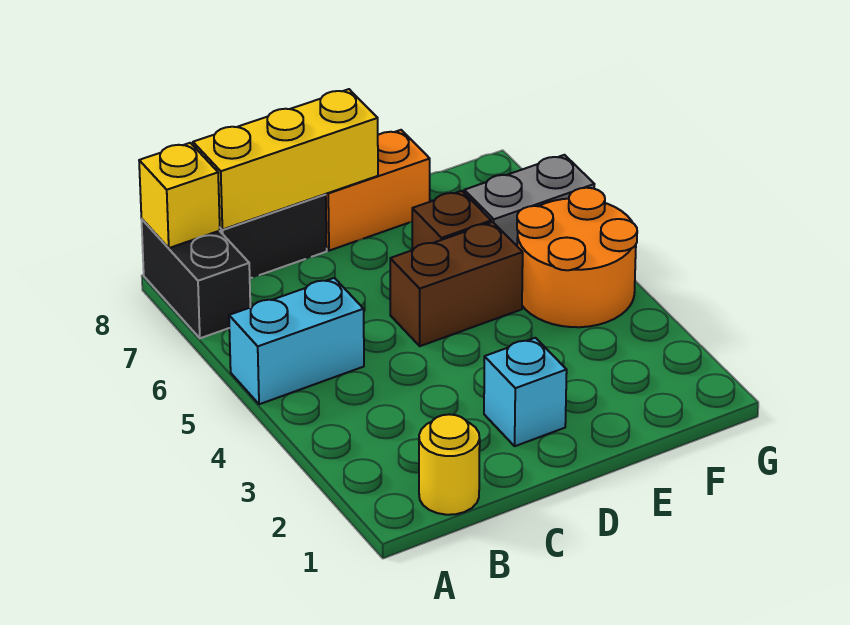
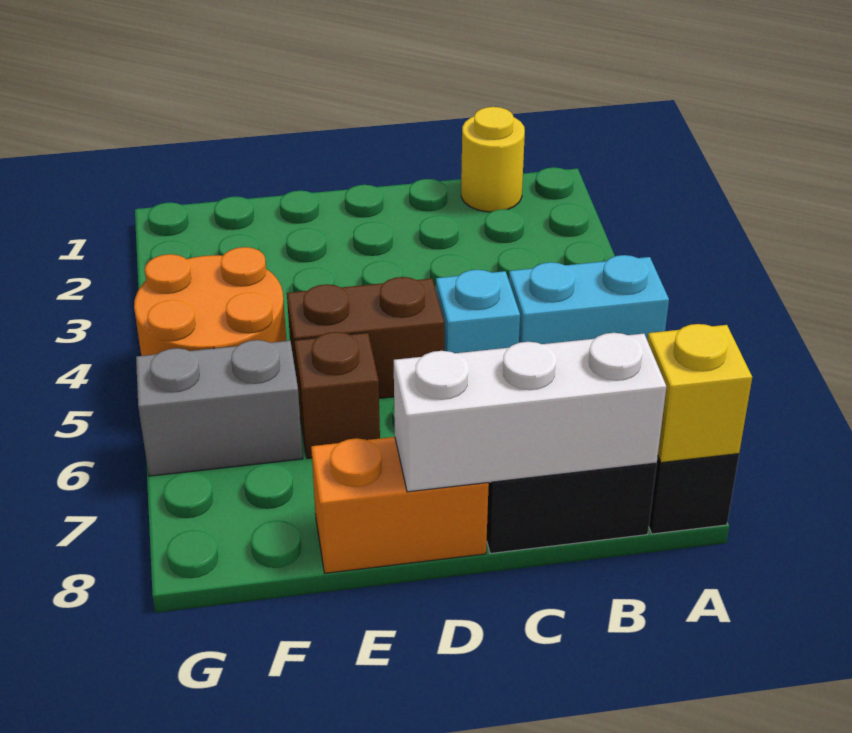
yellow 1x3 brick [193,89,378,230] -> white 1x3 brick [394,333,667,492]
cyan 1x1 brick [484,338,567,446] -> cyan 1x1 brick moved to [436,270,520,353]

